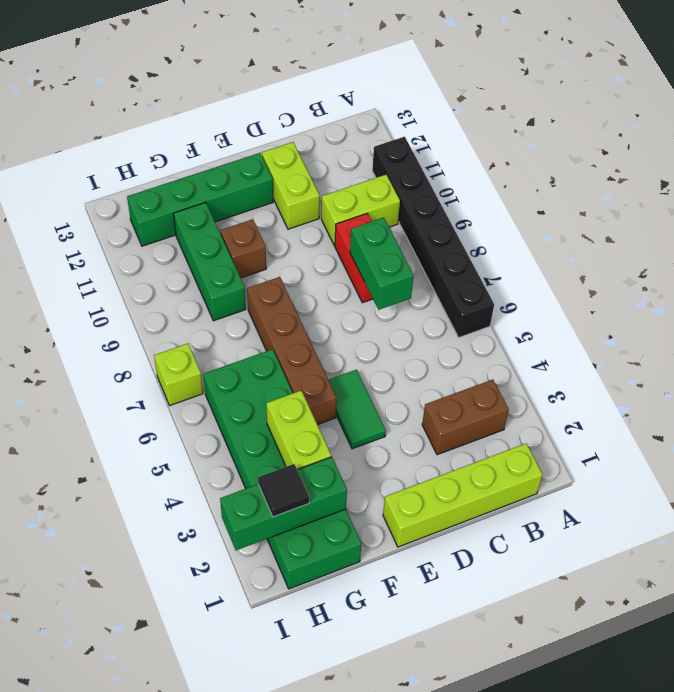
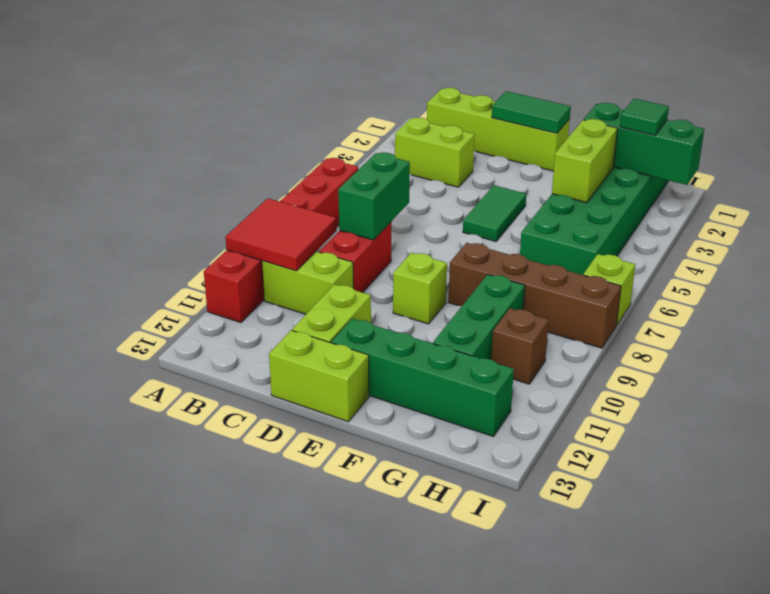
black 1x6 brick [372,137,494,337] -> red 1x6 brick [204,158,358,323]
none -> red 2x2 tile [225,198,337,271]
brown 1x2 brick [422,380,509,455] -> lime 1x2 brick [395,117,475,187]
none -> green 1x2 tile [492,91,571,133]
none -> lime 1x2 brick [269,330,369,422]
none -> lime 1x1 brick [393,253,447,324]
brown 1x4 brick [247,277,336,425] -> brown 1x4 brick turned to [449,243,621,348]
brown 1x1 brick [221,219,266,278] -> brown 1x1 brick moved to [491,308,549,384]
black 1x1 tile [258,464,309,517] -> green 1x1 tile [620,99,669,135]

